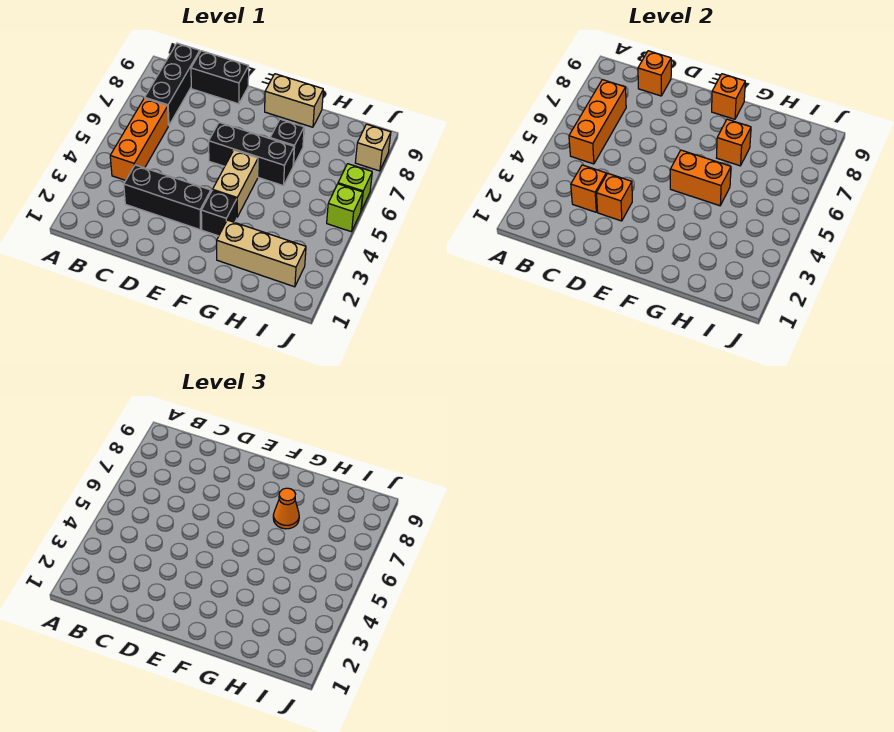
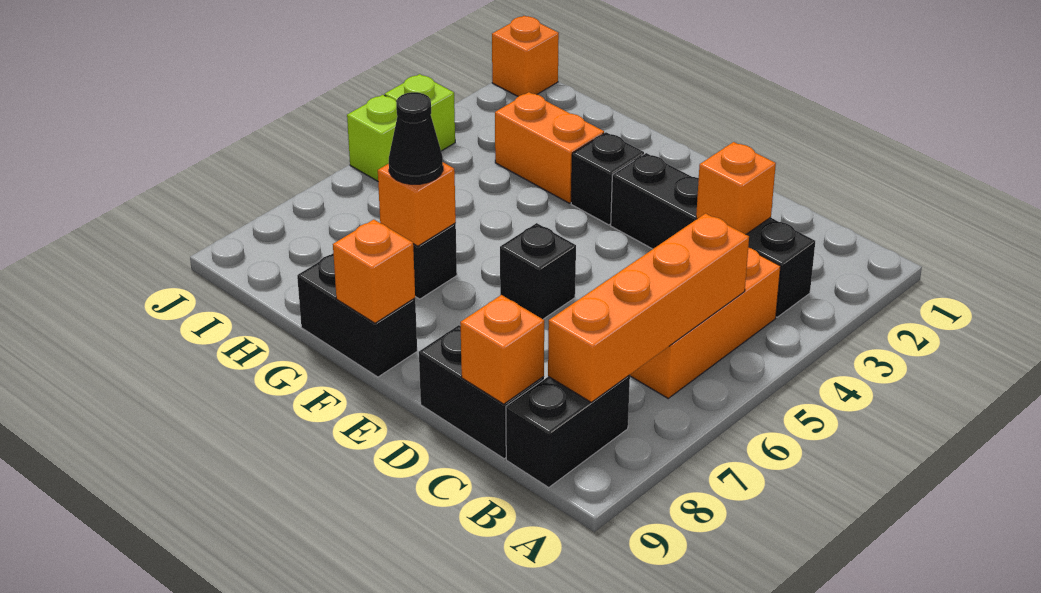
orange 1x3 brick [569,80,626,164] -> orange 1x4 brick [548,213,749,402]
black 1x3 brick [145,43,200,125] -> black 1x2 brick [506,375,630,487]
black 1x3 brick [124,165,211,230] -> black 1x4 brick [611,153,815,317]
orange 1x1 brick [597,173,632,221] -> orange 1x1 brick moved to [492,16,559,96]
black 1x3 brick [209,122,294,186] -> black 1x1 brick [500,223,576,319]
tan 1x2 brick [213,150,258,217] -> none
orange 1x2 brick [670,150,731,206] -> orange 1x2 brick moved to [495,92,604,203]
tan 1x2 brick [265,74,323,127] -> black 1x2 brick [297,254,417,377]
tan 1x3 brick [217,220,306,287] -> none
orange 1x1 cone [273,488,299,529] -> black 1x1 cone [389,92,443,184]
lime 1x1 brick [338,164,372,210] -> lime 1x1 brick moved to [385,74,455,151]
tan 1x1 brick [355,124,391,171] -> none

